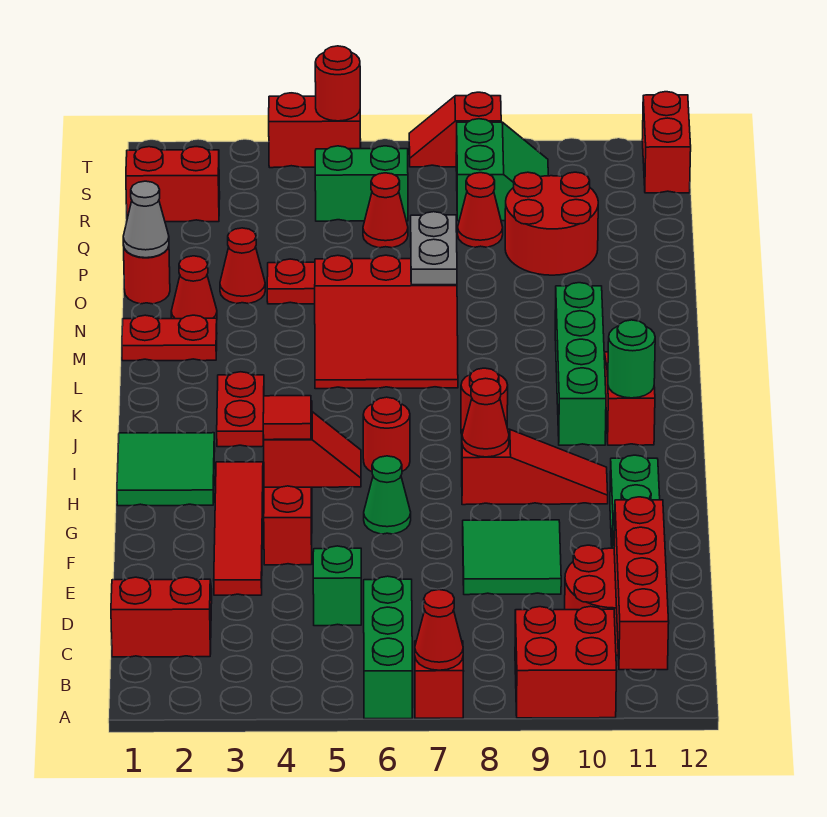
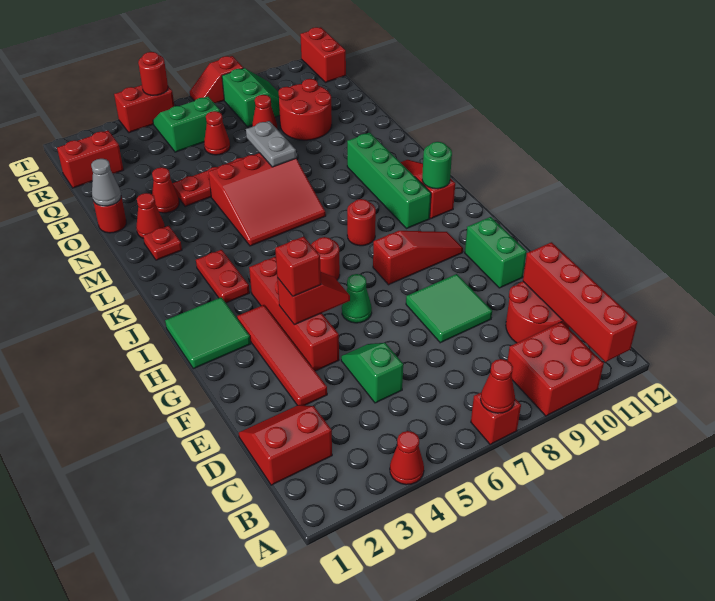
green 1x3 brick [364,576,412,719] -> none
red 1x1 tile [263,396,311,440] -> red 1x1 brick [275,237,321,296]
red 1x1 cone [462,378,509,457] -> red 1x1 cone moved to [390,431,424,485]
red 1x2 plate [122,315,217,361] -> red 1x1 plate [143,226,182,260]

